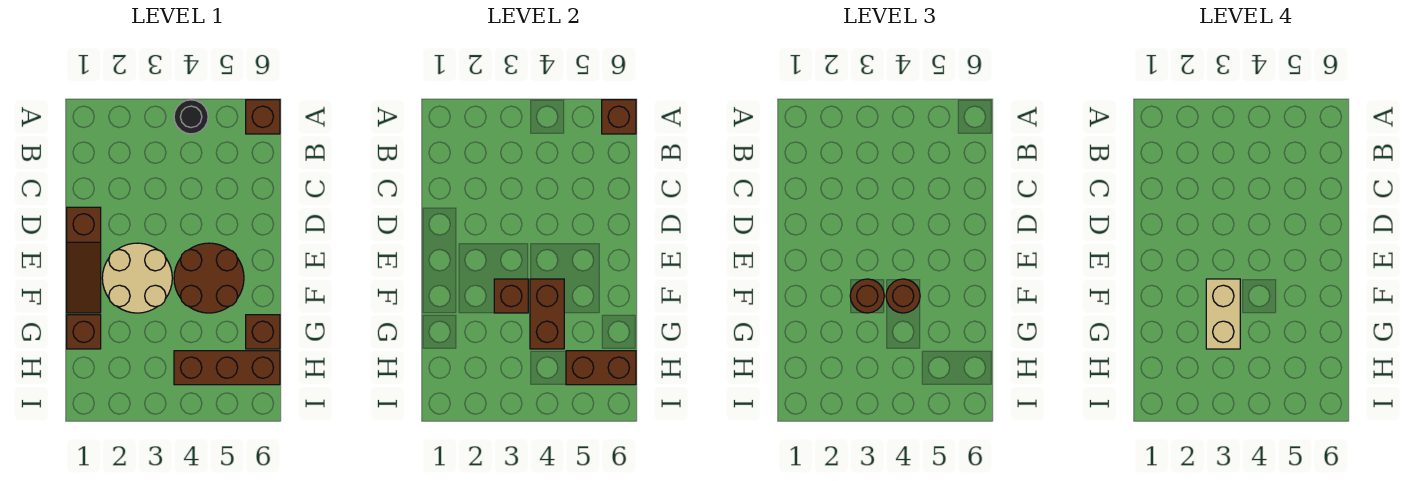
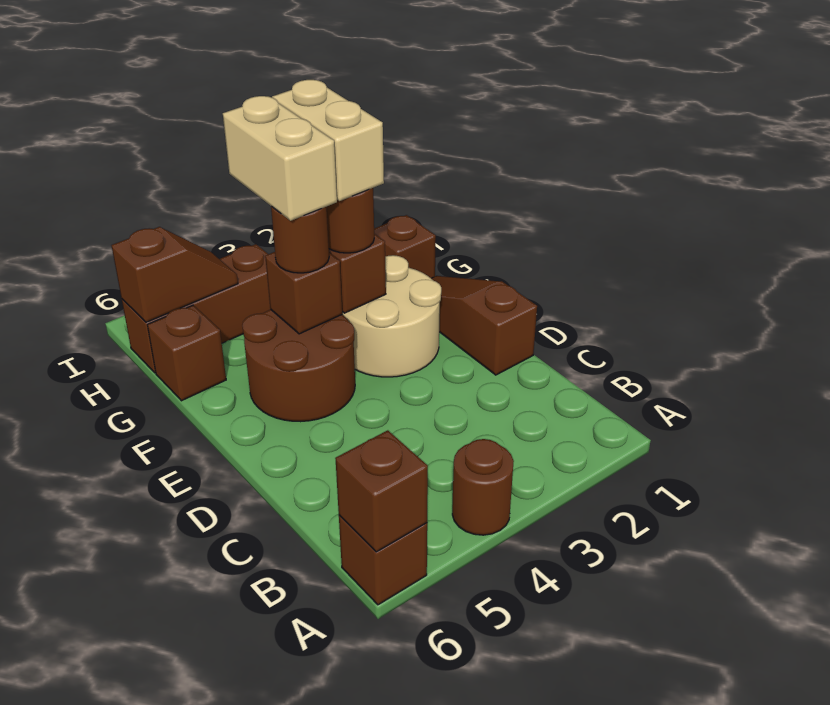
black 1x1 round brick [174,100,208,134] -> brown 1x1 round brick [452,439,514,535]
brown 1x2 brick [530,279,564,349] -> brown 1x1 brick [265,252,342,334]
none -> tan 1x2 brick [223,96,337,221]
brown 1x2 brick [566,351,636,385] -> brown 1x2 slope [111,227,238,322]

